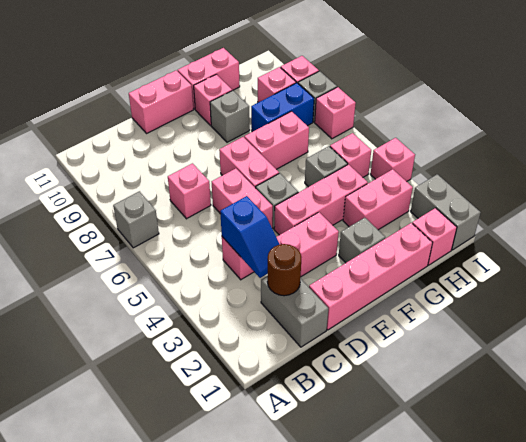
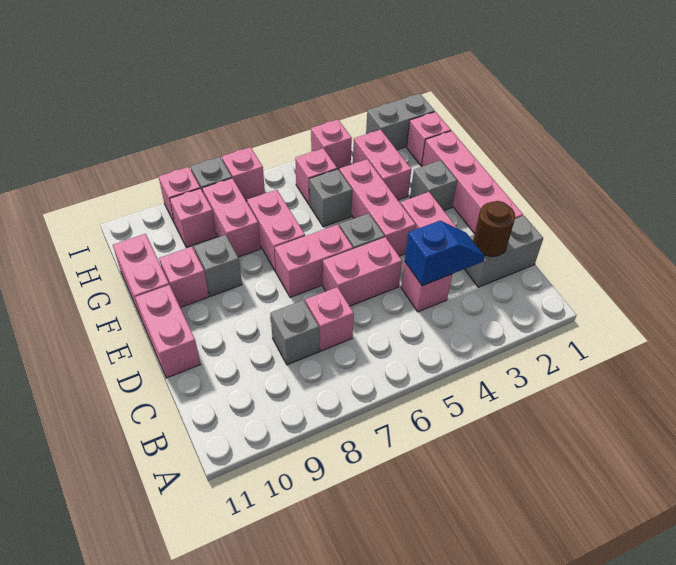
grey 1x1 brick [113,191,159,248] -> grey 1x1 brick moved to [270,300,319,365]
blue 1x2 brick [251,83,314,132] -> pink 1x2 brick [202,178,261,257]

